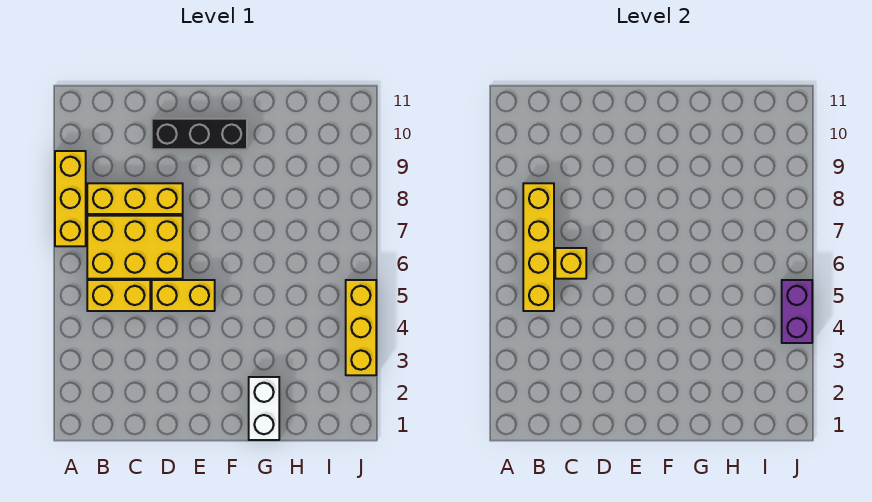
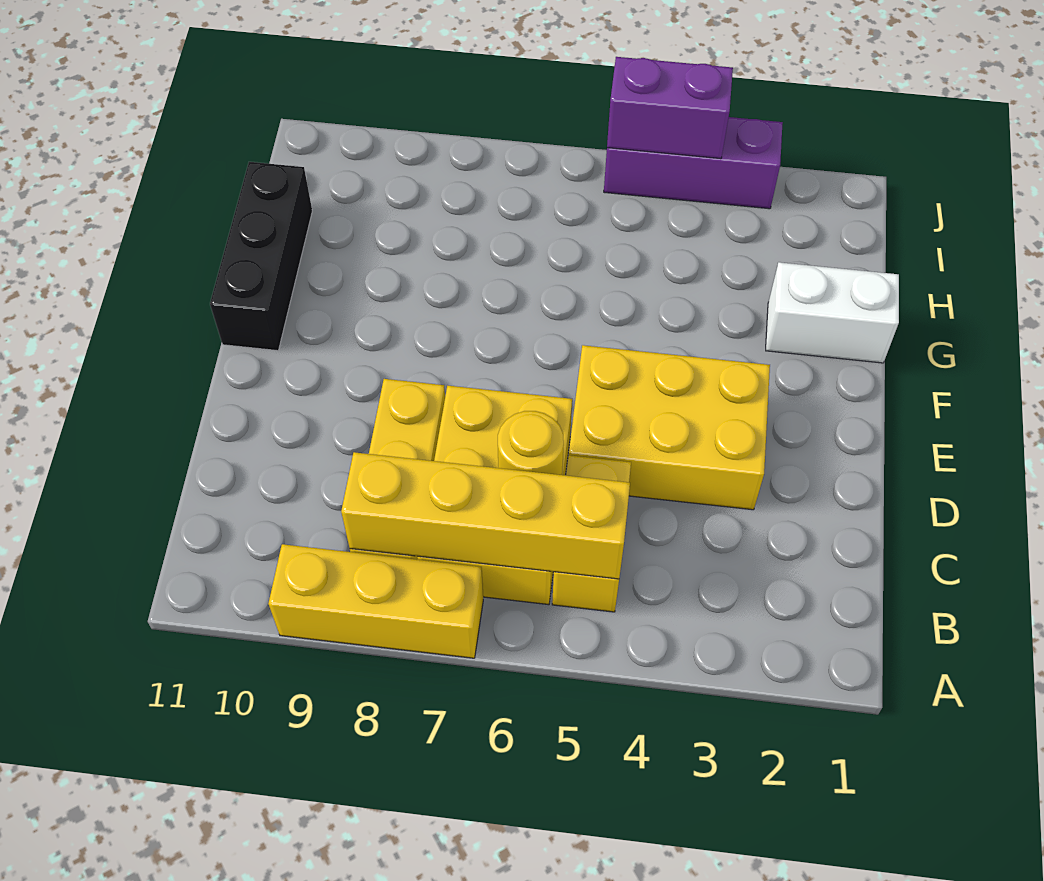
yellow 1x1 brick [555,248,586,279] -> yellow 1x1 round brick [498,411,564,475]
yellow 1x2 brick [152,280,215,311] -> yellow 2x3 brick [569,345,770,510]
black 1x3 brick [152,119,247,149] -> black 1x3 brick moved to [210,162,312,351]
yellow 1x3 brick [346,280,376,375] -> purple 1x3 brick [604,117,783,209]

